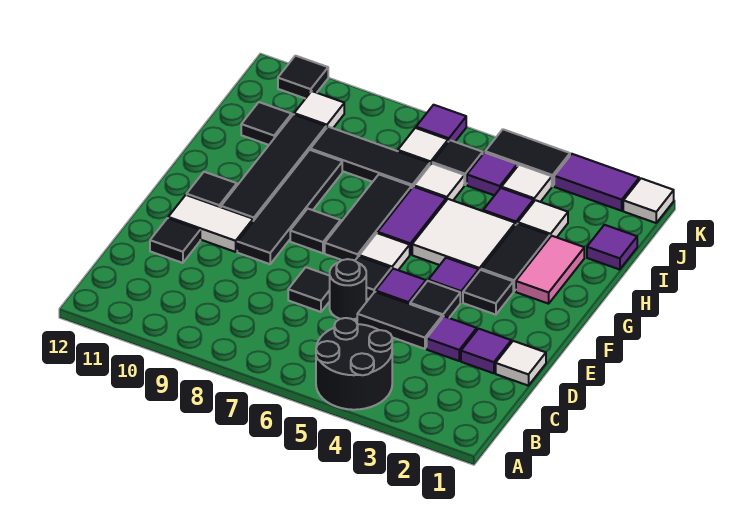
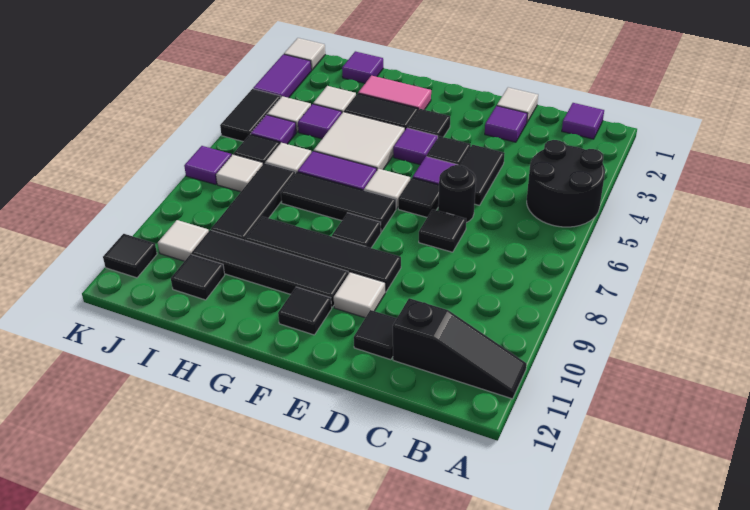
none -> black 1x3 slope [393,298,527,399]
purple 1x1 tile [427,316,477,361] -> purple 1x1 tile moved to [562,103,604,139]
white 1x2 tile [168,195,253,252] -> white 1x1 tile [334,272,385,318]

